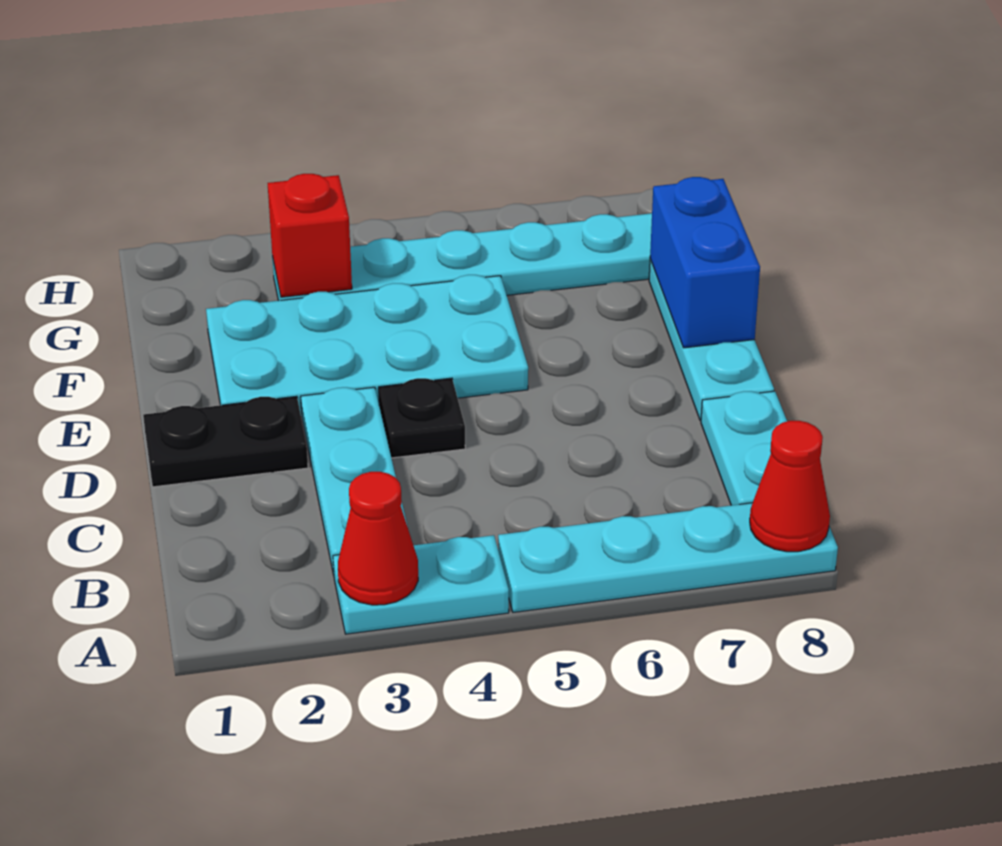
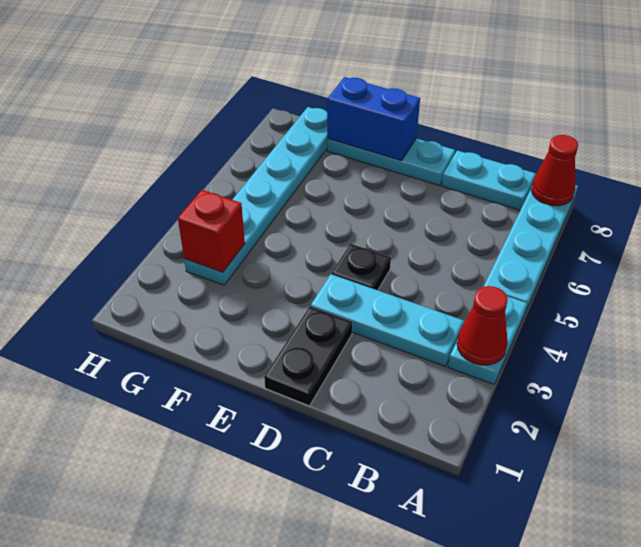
cyan 2x4 plate [206,275,528,417] -> none

